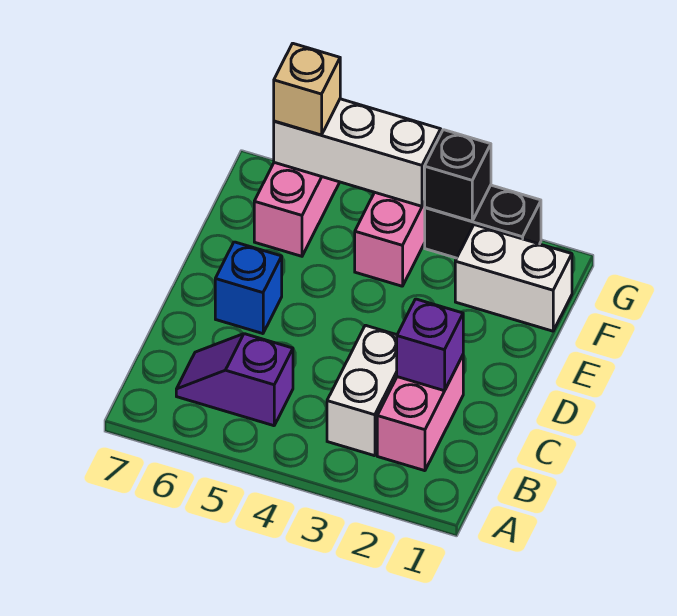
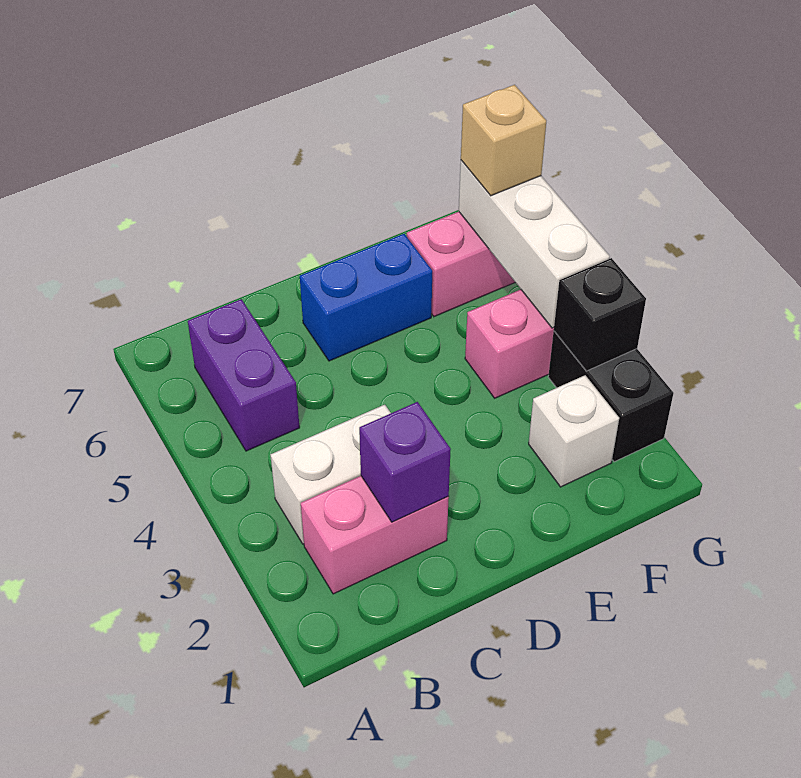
purple 1x2 slope [176,334,293,426] -> purple 1x2 brick [188,299,300,451]
blue 1x1 brick [215,242,282,334] -> blue 1x2 brick [300,234,432,361]
white 1x2 brick [455,225,572,331] -> white 1x1 brick [529,375,619,487]

